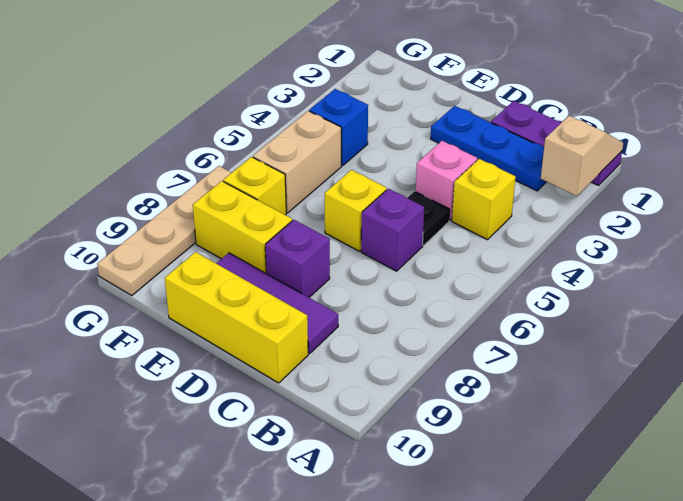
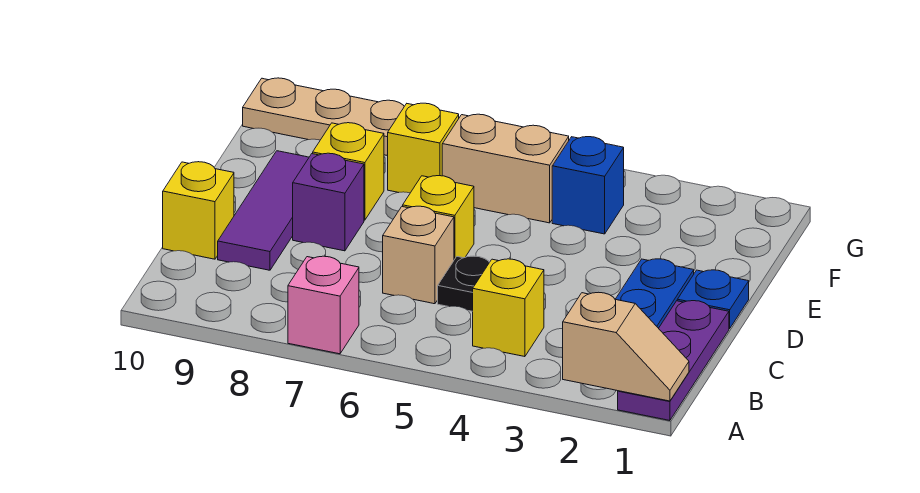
pink 1x1 brick [416,141,477,220] -> pink 1x1 brick moved to [288,256,359,354]
purple 1x1 brick [361,189,424,271] -> tan 1x1 brick [383,206,454,304]
yellow 1x3 brick [165,252,308,383] -> yellow 1x1 brick [163,162,234,259]
none -> blue 1x1 plate [677,270,749,329]
yellow 1x2 brick [193,181,292,273] -> yellow 1x1 brick [313,123,384,220]

